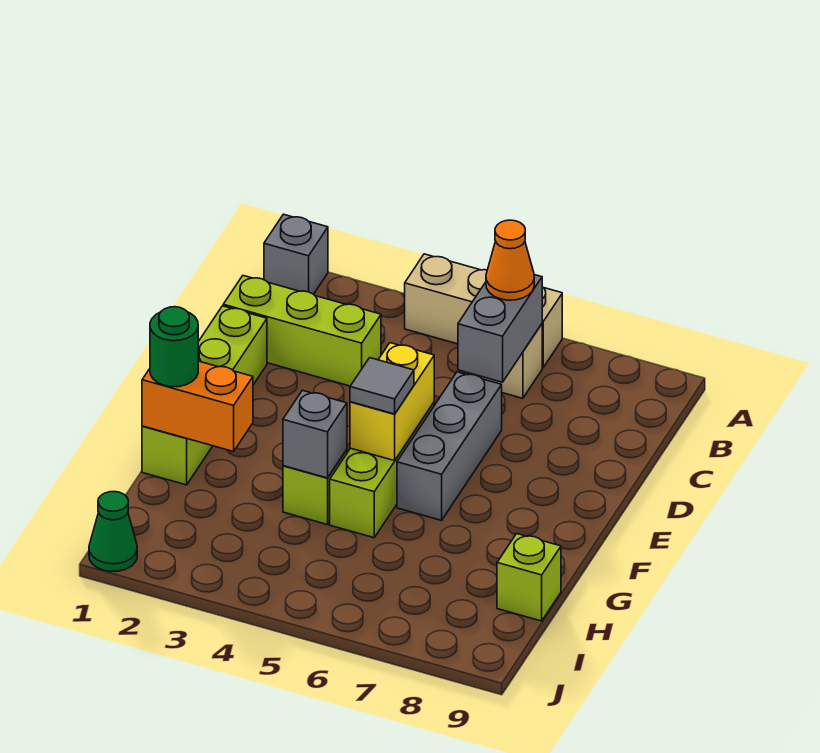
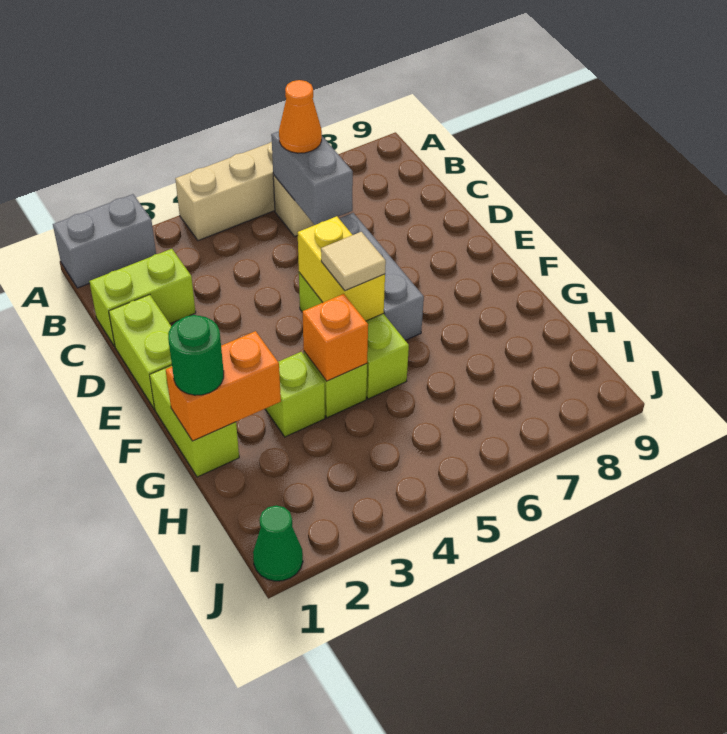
grey 1x1 brick [264,214,328,294] -> grey 1x2 brick [53,194,156,288]
lime 1x3 brick [223,276,381,386] -> lime 1x2 brick [89,249,196,346]
grey 1x1 tile [350,358,414,414] -> tan 1x1 tile [321,232,386,291]
grey 1x1 brick [283,390,347,478] -> orange 1x1 brick [302,294,368,381]
lime 1x1 brick [497,534,561,621] -> lime 1x1 brick moved to [265,352,325,437]

